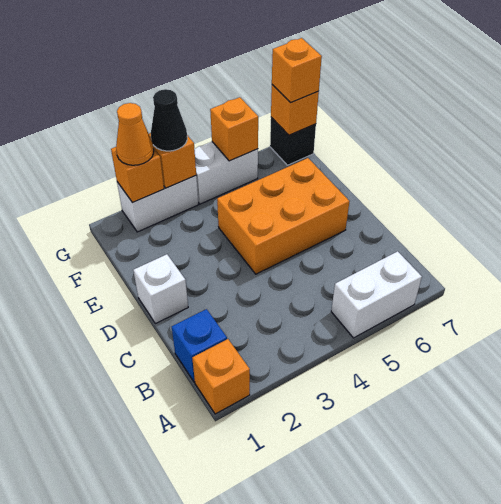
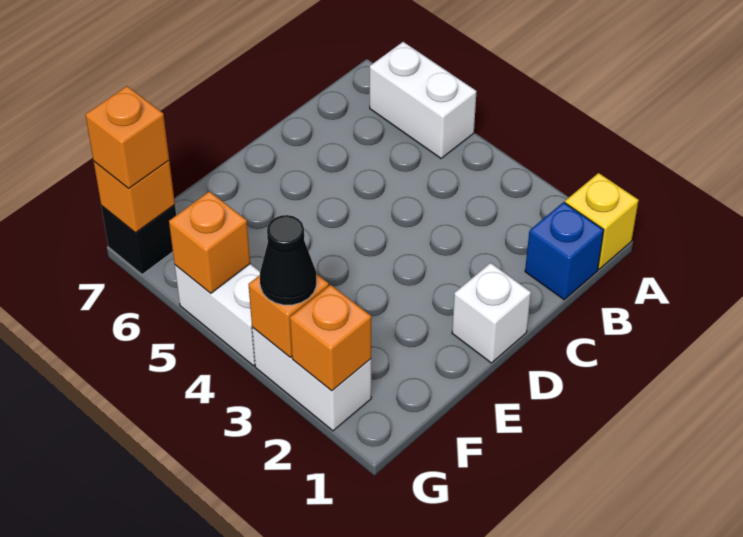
orange 1x1 brick [192,339,250,414] -> yellow 1x1 brick [565,173,639,269]
orange 2x3 brick [217,158,350,274] -> none
orange 1x1 cone [116,103,154,165] -> none

